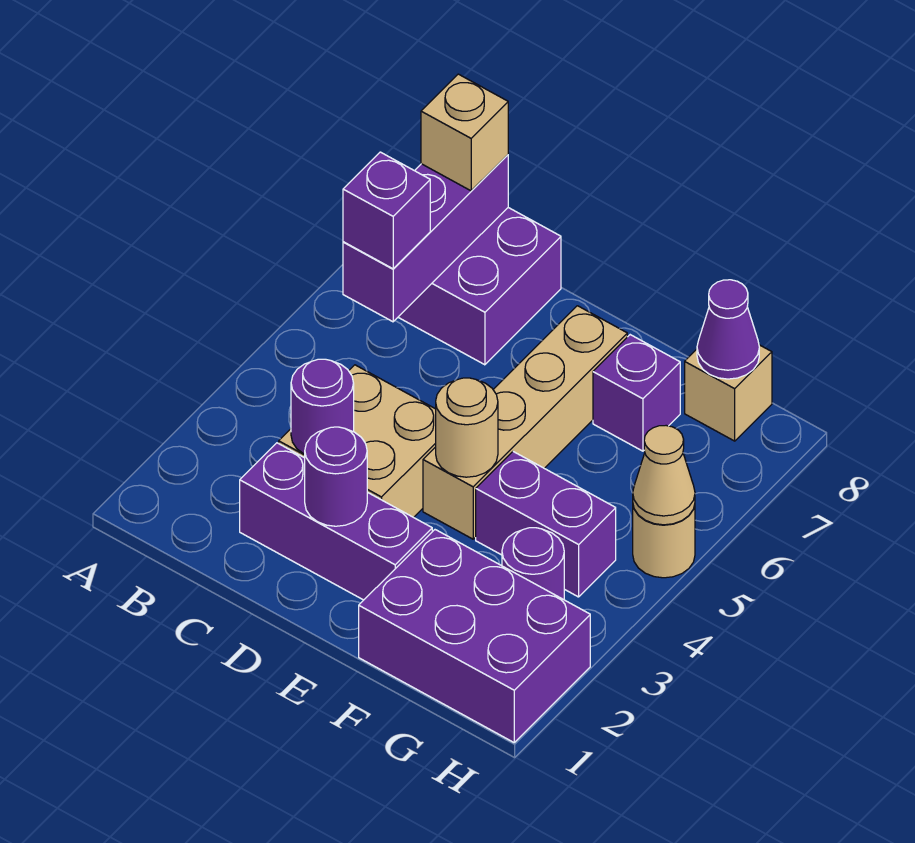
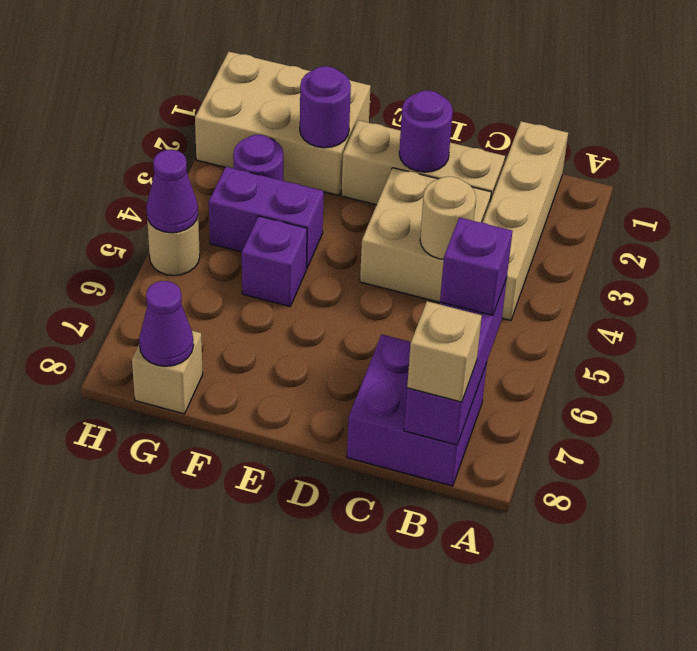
purple 1x3 brick [240,443,432,600] -> tan 1x3 brick [341,120,505,205]
purple 1x1 round brick [291,359,354,454] -> purple 1x1 round brick moved to [300,66,351,148]
tan 1x4 brick [423,306,627,539] -> tan 1x4 brick moved to [483,121,568,320]
tan 1x1 round brick [436,378,498,477] -> tan 1x1 round brick moved to [420,177,476,259]
purple 2x3 brick [359,530,590,742] -> tan 2x3 brick [195,52,371,195]
purple 1x1 brick [593,335,680,451] -> purple 1x1 brick moved to [242,216,307,307]
tan 1x1 cone [633,426,695,525] -> purple 1x1 cone [146,150,198,233]

